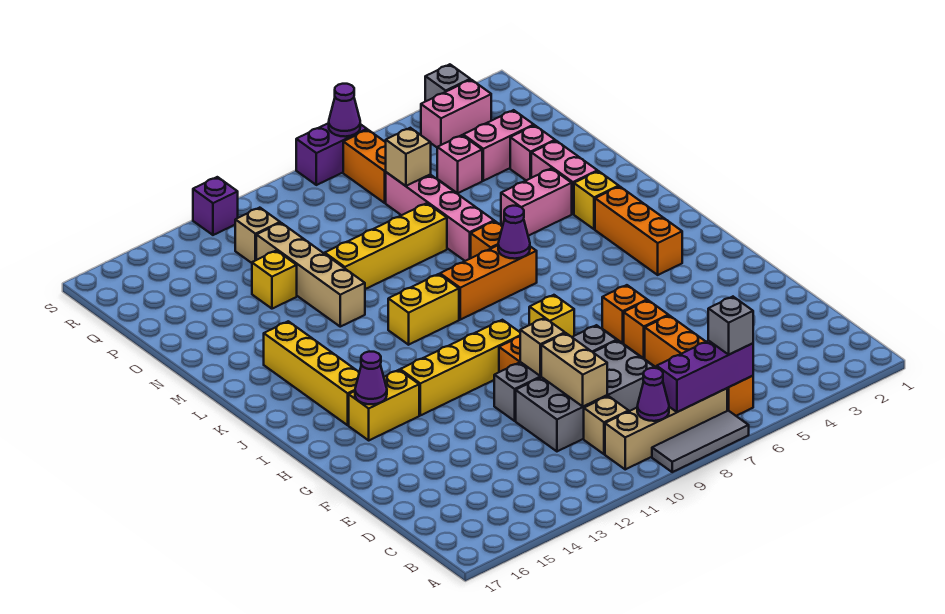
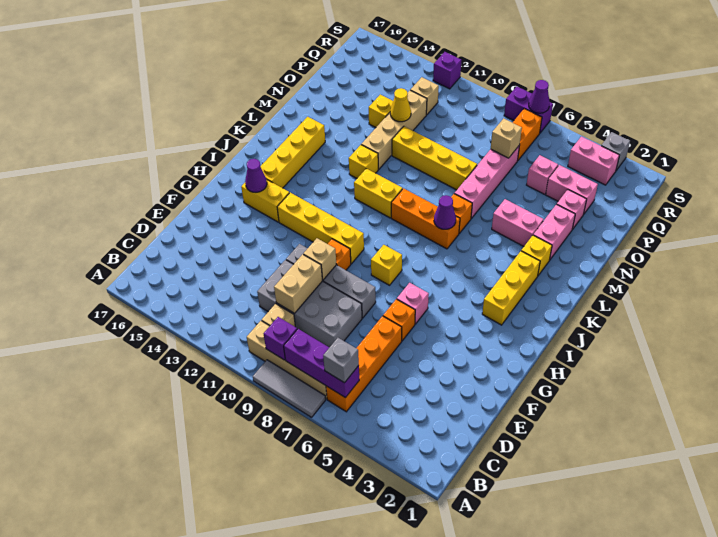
purple 1x1 cone [637,368,669,421] -> purple 1x1 brick [264,317,297,360]
orange 1x1 brick [602,285,647,343] -> pink 1x1 brick [397,283,429,324]
orange 1x3 brick [595,186,682,275] -> yellow 1x3 brick [482,251,540,325]
none -> yellow 1x1 brick [349,145,378,178]
none -> yellow 1x1 cone [390,88,411,122]

